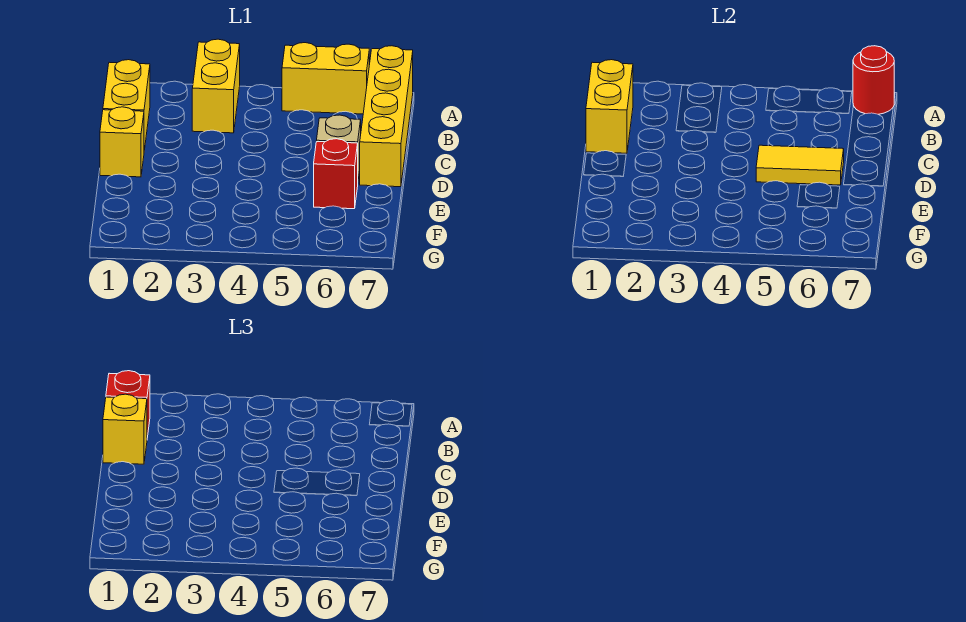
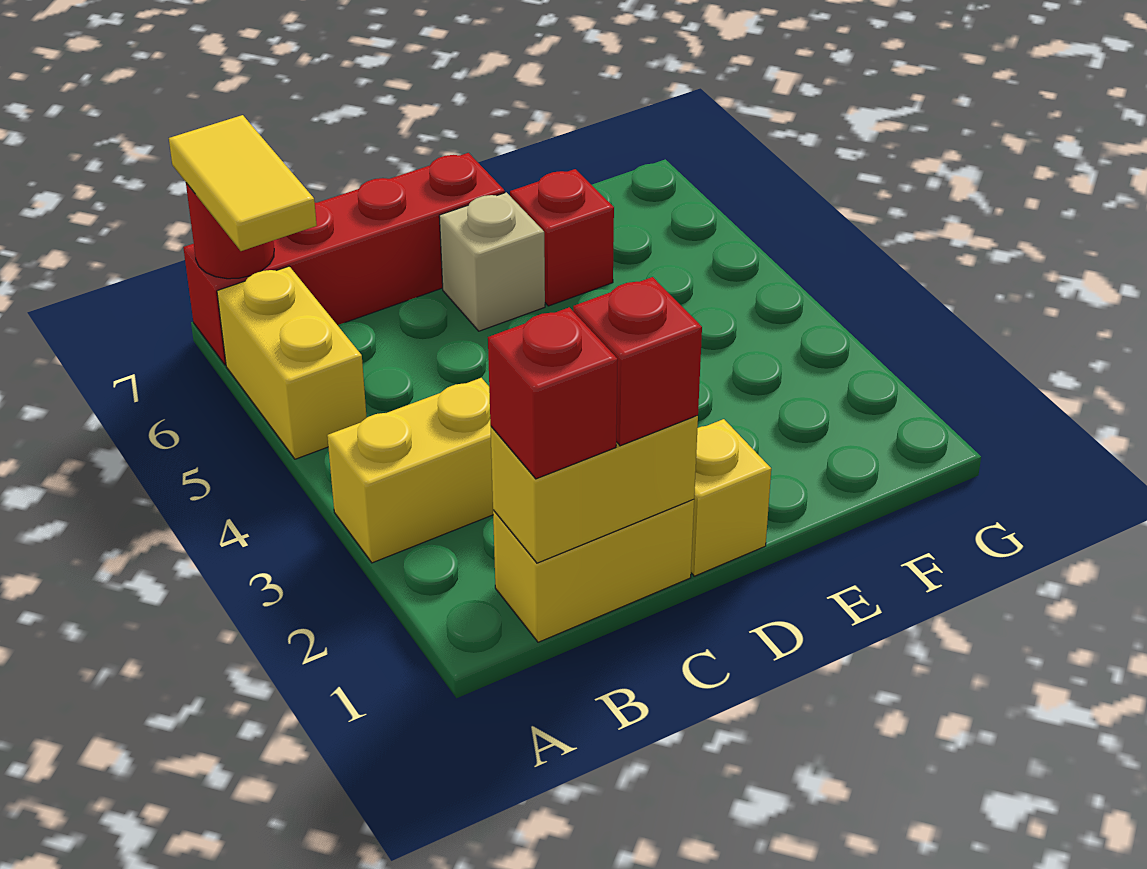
yellow 1x4 brick [360,46,413,187] -> red 1x4 brick [183,153,505,365]
yellow 1x1 brick [103,394,147,464] -> red 1x1 brick [573,277,702,446]
yellow 1x2 tile [756,145,844,185] -> yellow 1x2 tile moved to [169,115,317,251]

